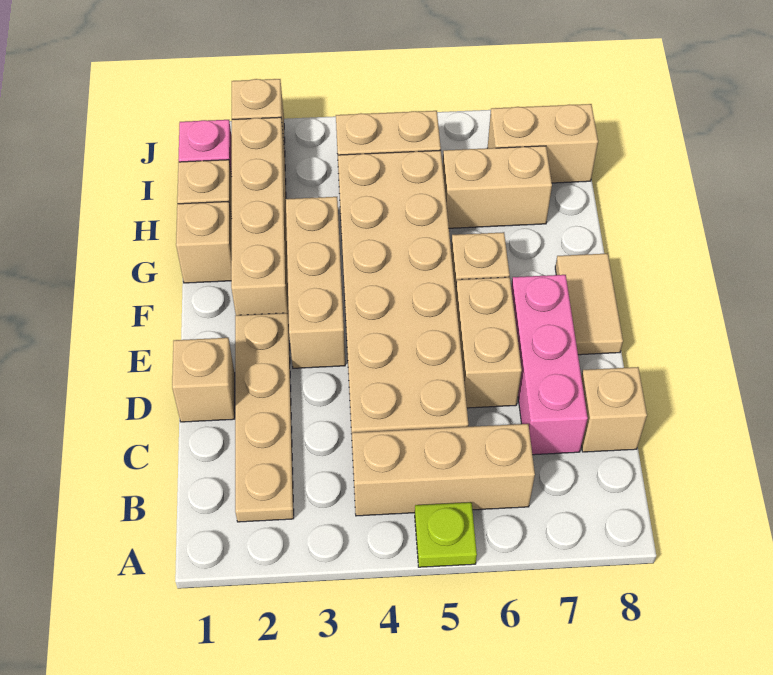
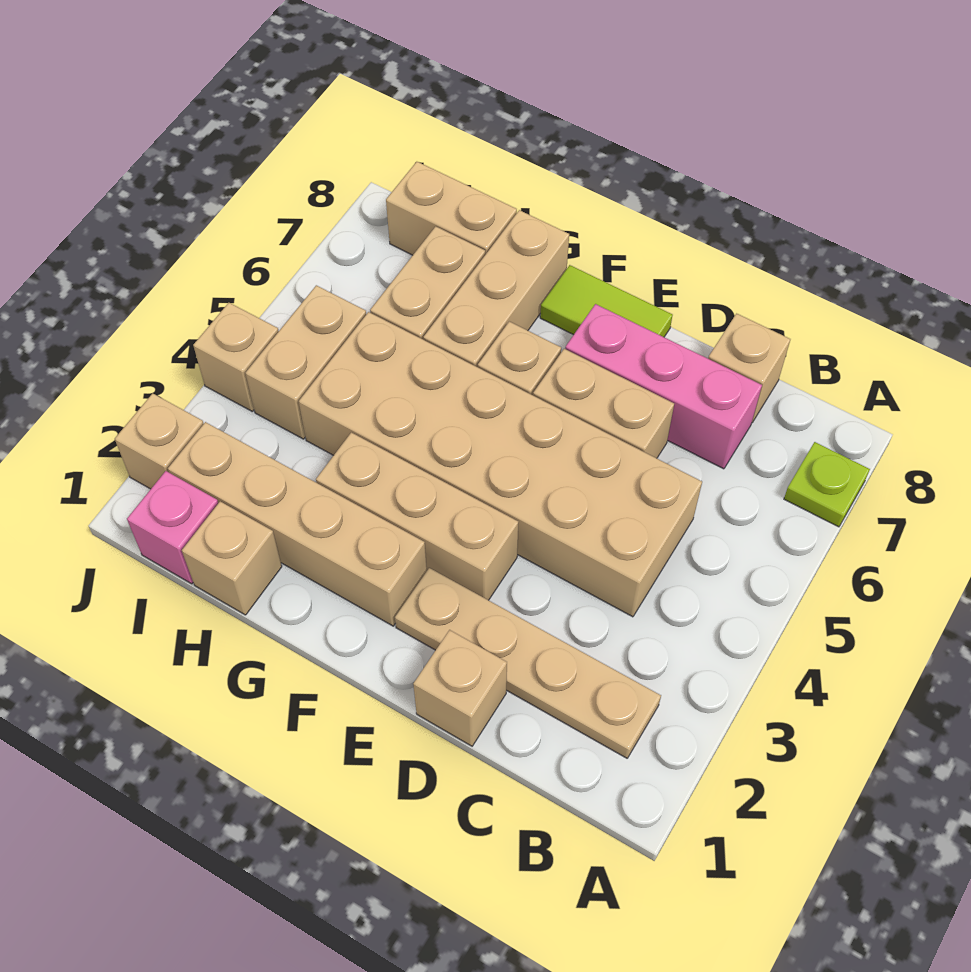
lime 1x1 plate [415,502,477,567] -> lime 1x1 plate moved to [784,442,870,527]
tan 1x3 brick [352,424,535,516] -> tan 1x3 brick moved to [423,210,569,367]
tan 1x2 tile [555,253,623,355] -> lime 1x2 tile [540,265,673,337]
tan 1x1 brick [176,202,232,283] -> tan 1x1 brick moved to [193,303,279,411]
tan 1x2 brick [488,104,598,183] -> tan 1x2 brick turned to [386,162,517,255]

